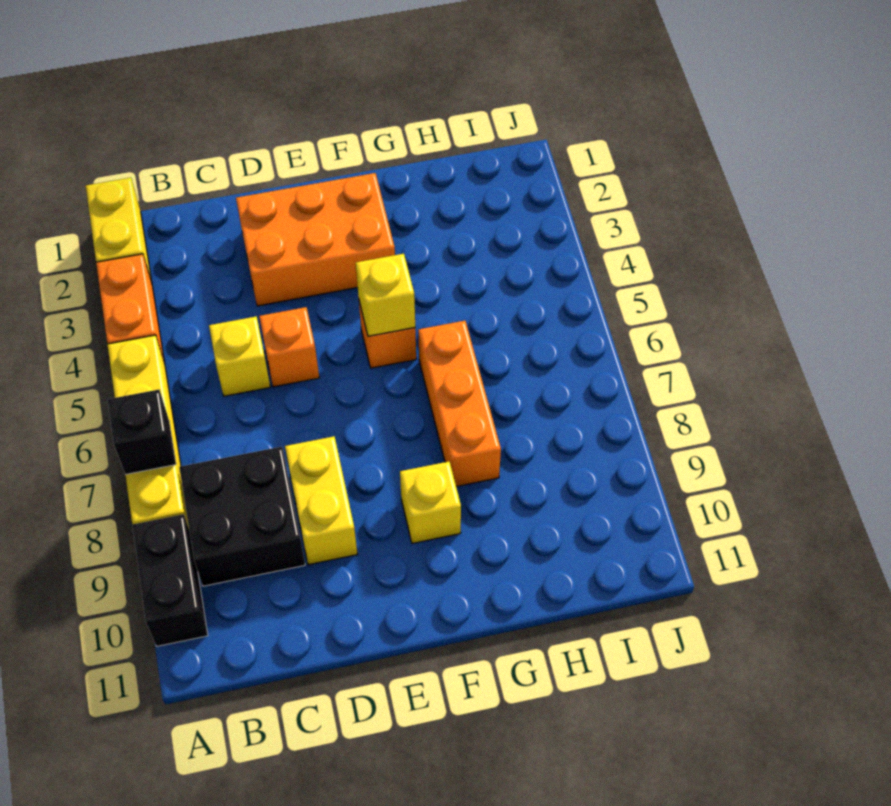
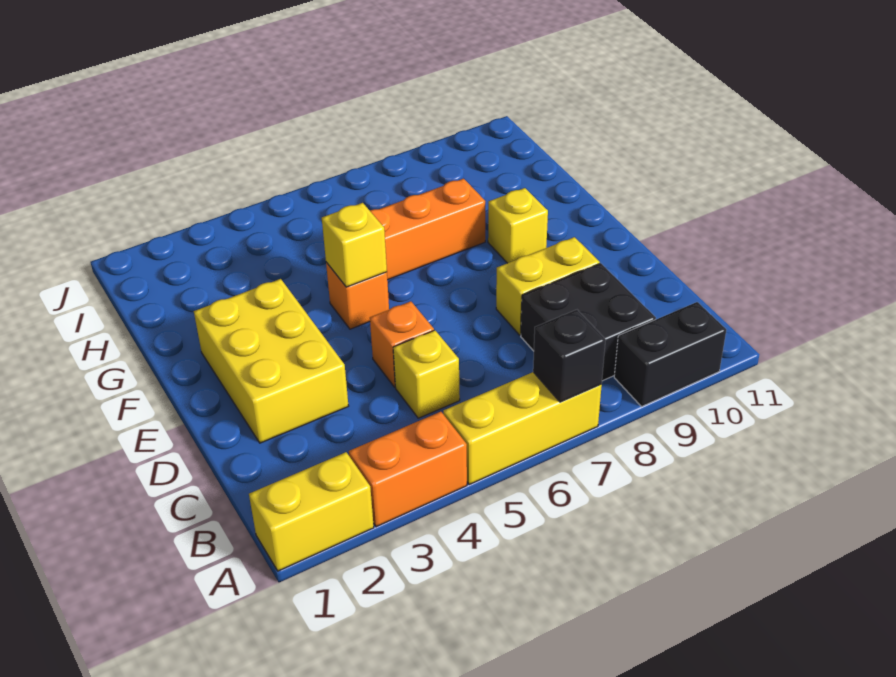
yellow 1x4 brick [107,335,189,528] -> yellow 1x3 brick [443,372,602,485]
orange 2x3 brick [236,173,395,306] -> yellow 2x3 brick [194,279,348,443]

